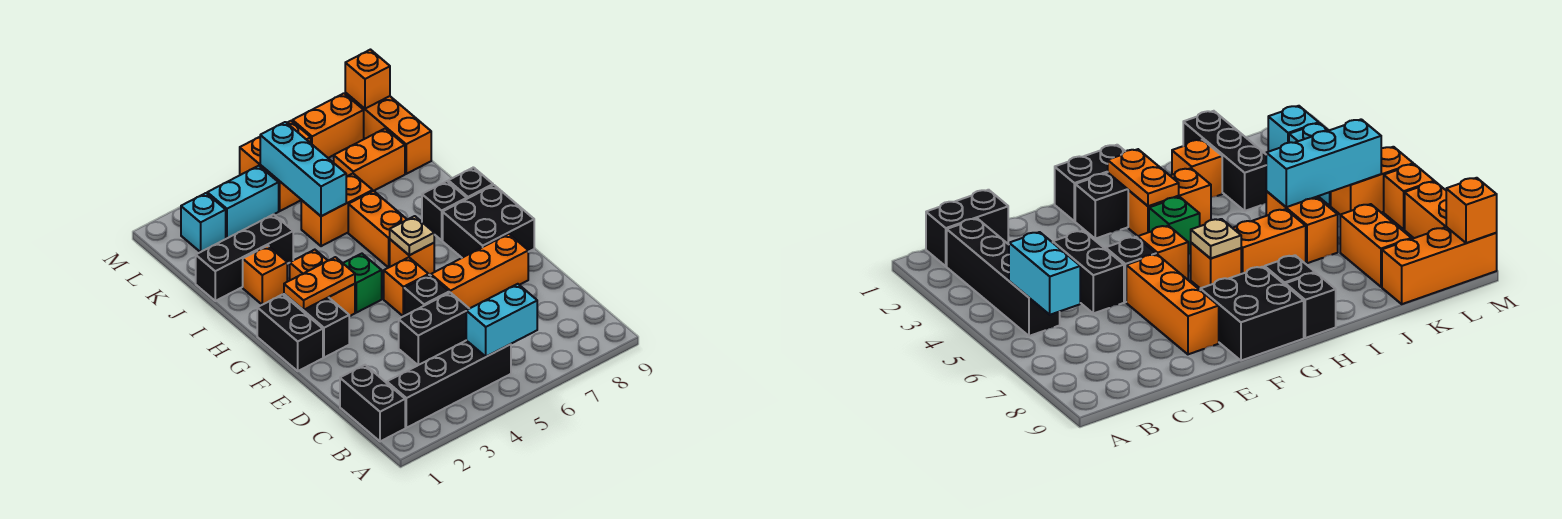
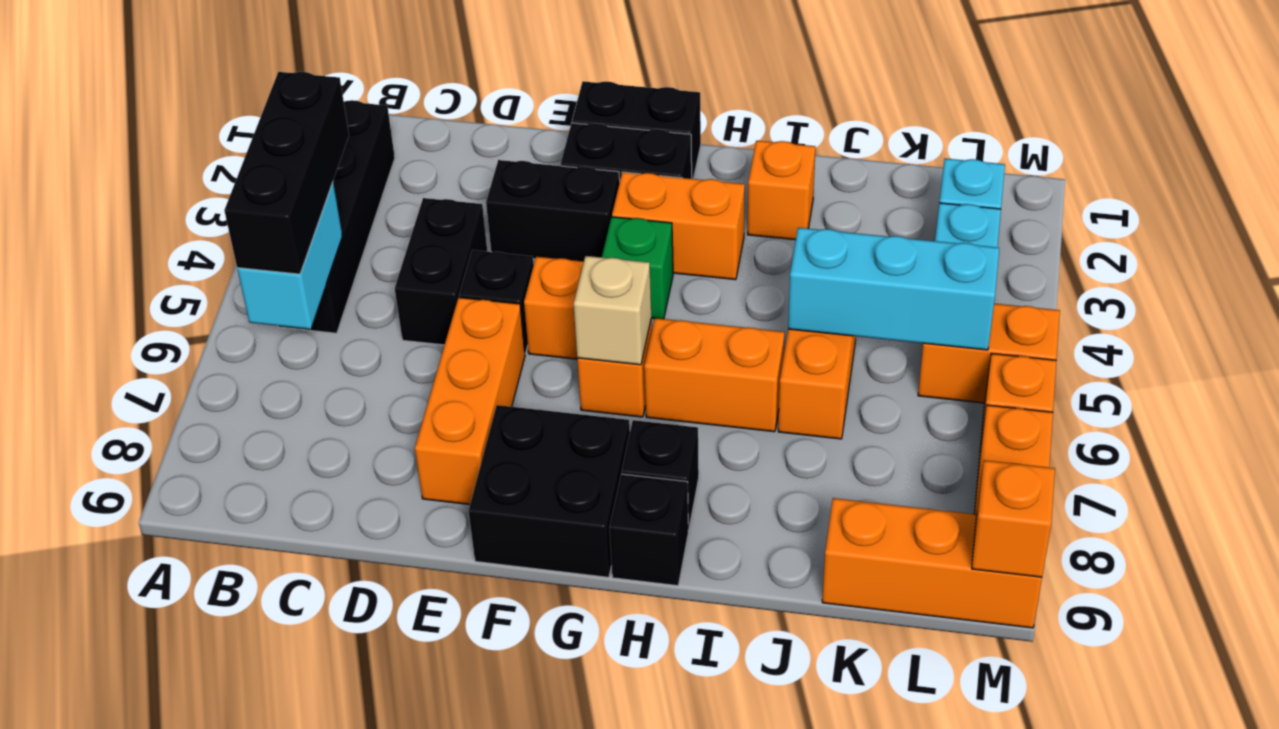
black 1x2 brick [340,365,405,441] -> black 1x2 brick moved to [486,160,620,261]
orange 1x2 plate [284,257,355,310] -> none
tan 1x1 plate [390,216,434,255] -> tan 1x1 brick [574,256,651,365]
black 1x3 brick [196,214,293,301] -> black 1x3 brick moved to [224,72,349,274]
orange 1x2 brick [334,128,405,191] -> none

